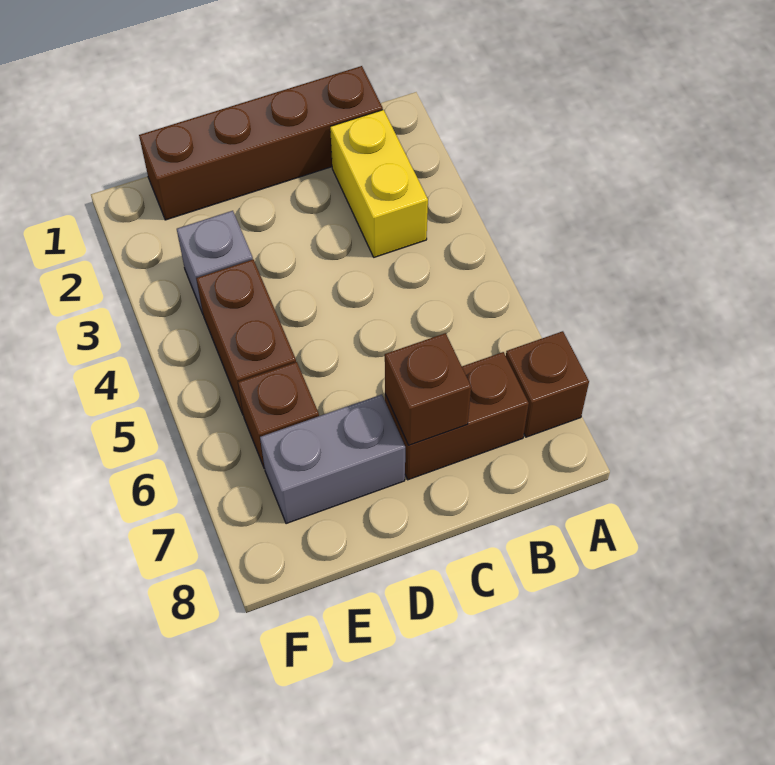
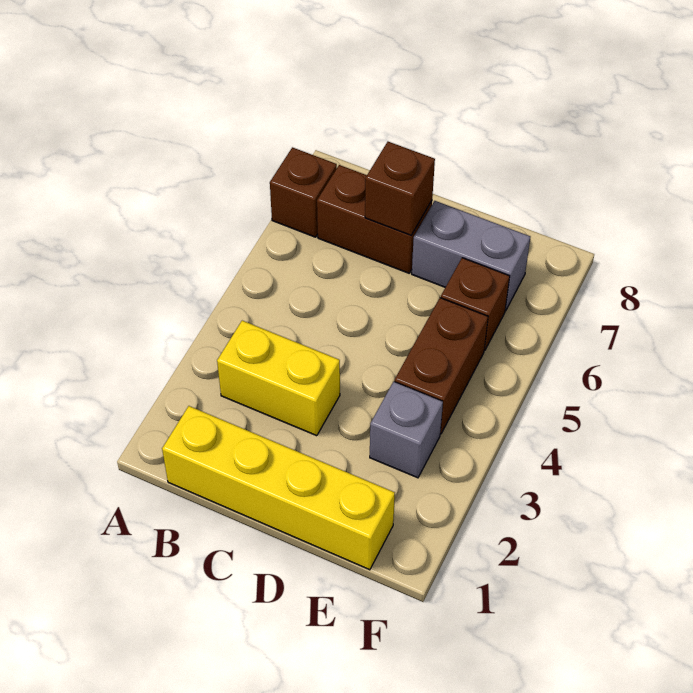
brown 1x4 brick [139,66,383,220] -> yellow 1x4 brick [162,406,395,570]
yellow 1x2 brick [330,110,428,257] -> yellow 1x2 brick turned to [217,321,340,436]

